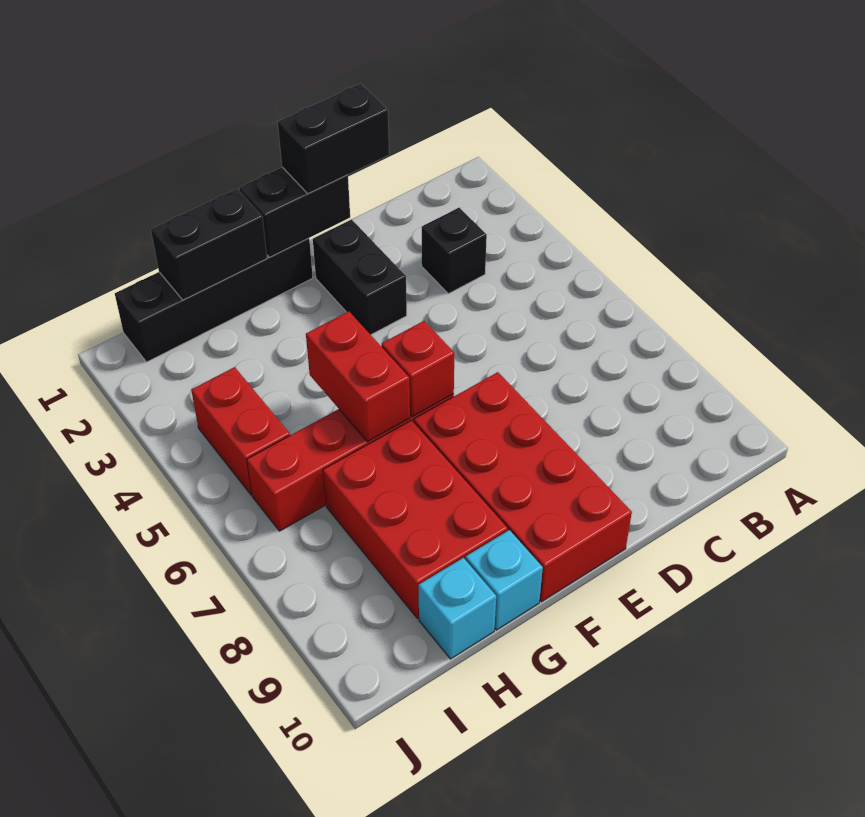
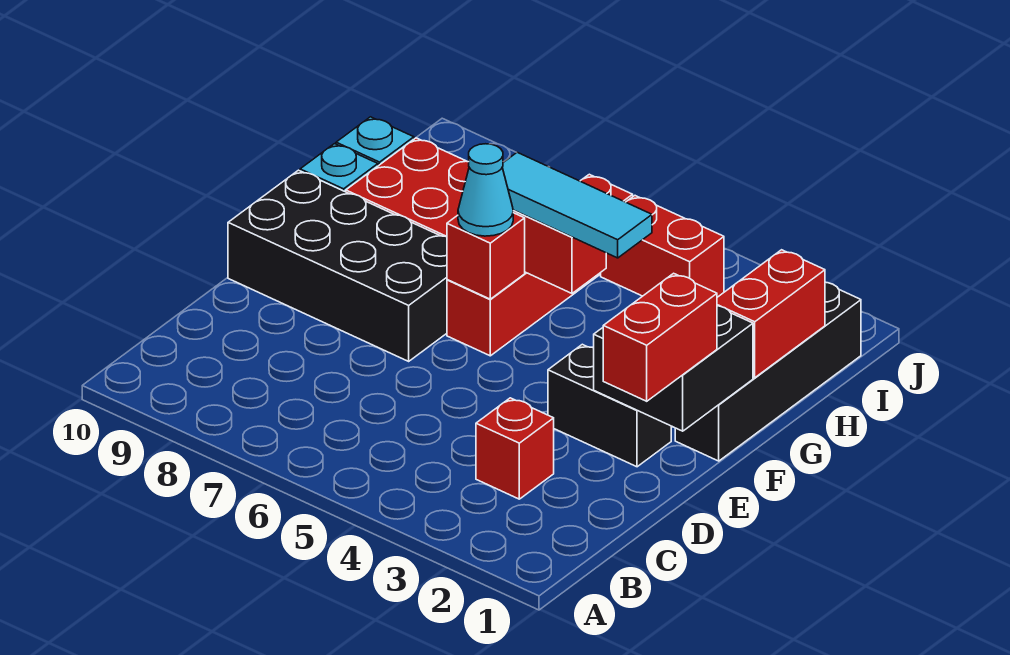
black 1x1 brick [422,208,487,294] -> red 1x1 brick [476,398,554,499]
black 1x2 brick [278,84,389,194] -> red 1x2 brick [603,273,717,401]
black 1x2 brick [239,167,350,257] -> black 2x2 brick [594,306,753,431]
red 2x4 brick [414,372,632,602] -> black 2x4 brick [228,170,447,361]
none -> cyan 1x1 cone [458,144,513,236]
black 1x2 brick [151,189,267,300] -> red 1x2 brick [717,250,825,378]
none -> cyan 1x3 tile [502,152,652,258]

